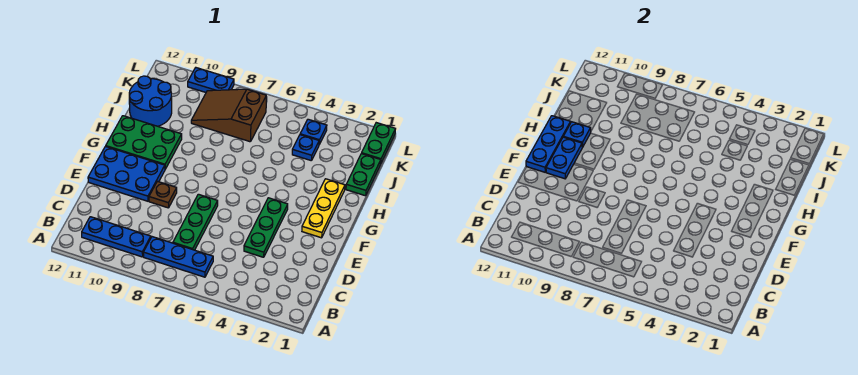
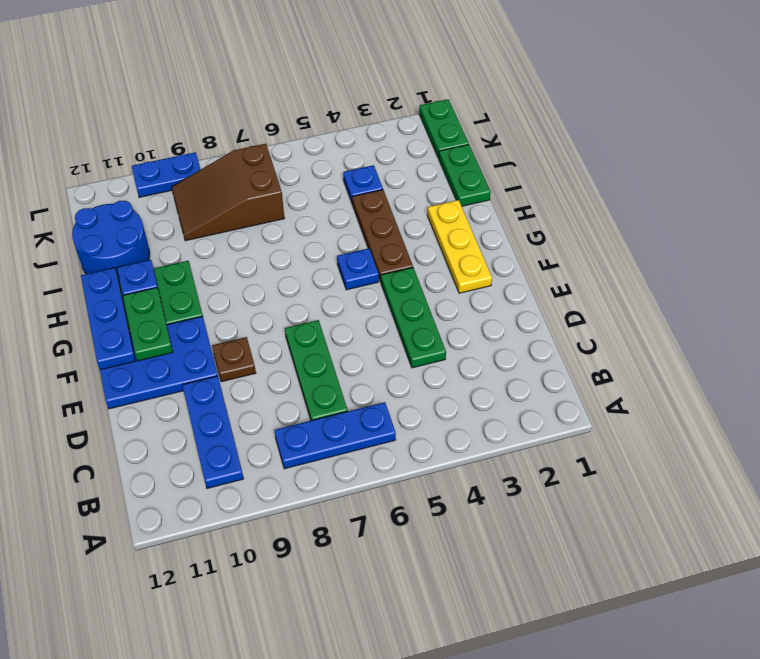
blue 1x3 plate [82,217,151,257] -> blue 1x3 plate turned to [182,376,244,488]
blue 1x2 plate [546,137,582,179] -> green 1x2 plate [123,287,173,361]
none -> brown 1x3 plate [352,190,413,282]
blue 1x1 plate [300,119,327,144] -> blue 1x1 plate moved to [337,248,379,290]

